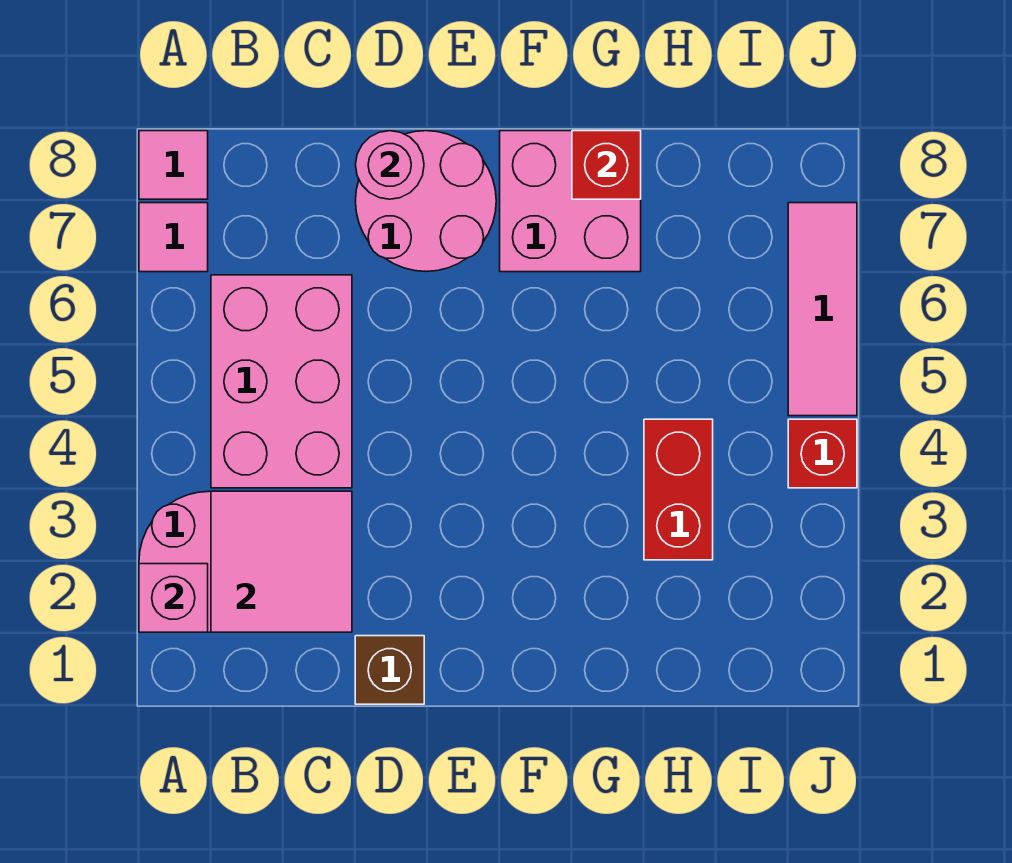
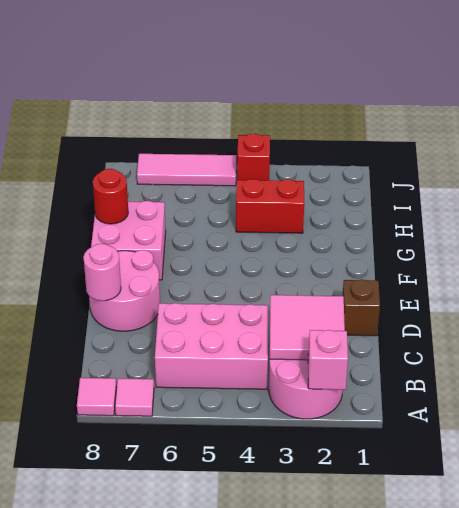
red 1x1 brick [572,131,641,199] -> red 1x1 round brick [93,169,128,224]

